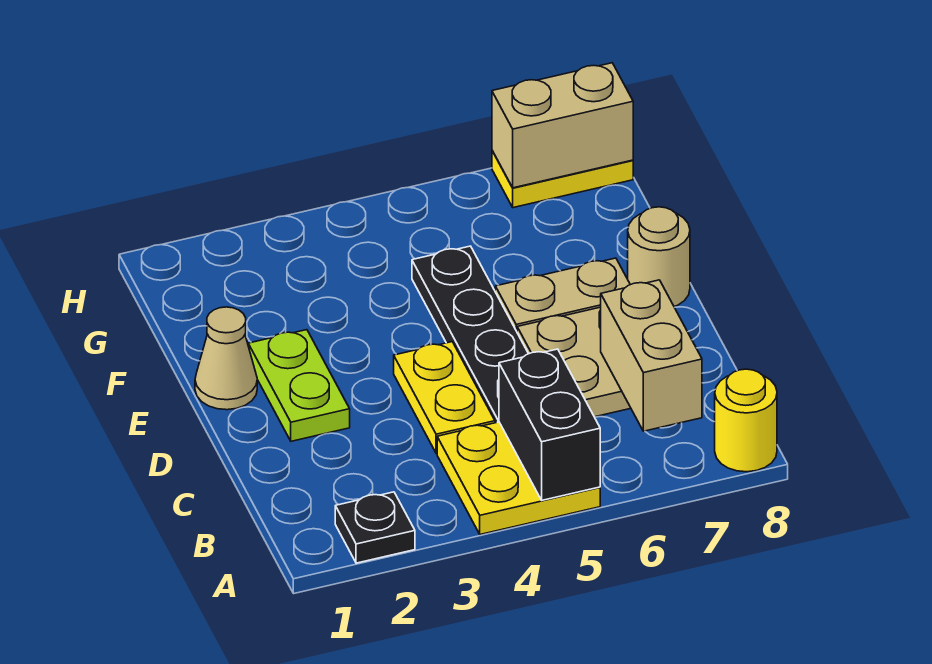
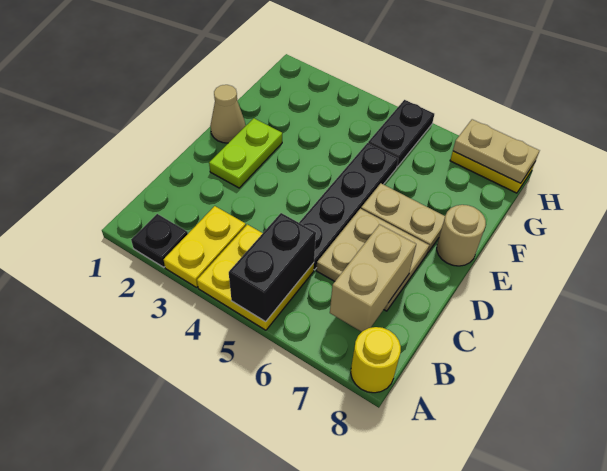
yellow 1x2 plate [394,342,495,453] -> yellow 1x2 plate moved to [164,206,246,288]
none -> black 1x2 plate [368,100,434,167]
tan 1x2 brick [492,63,633,188] -> tan 1x2 plate [453,119,540,183]

